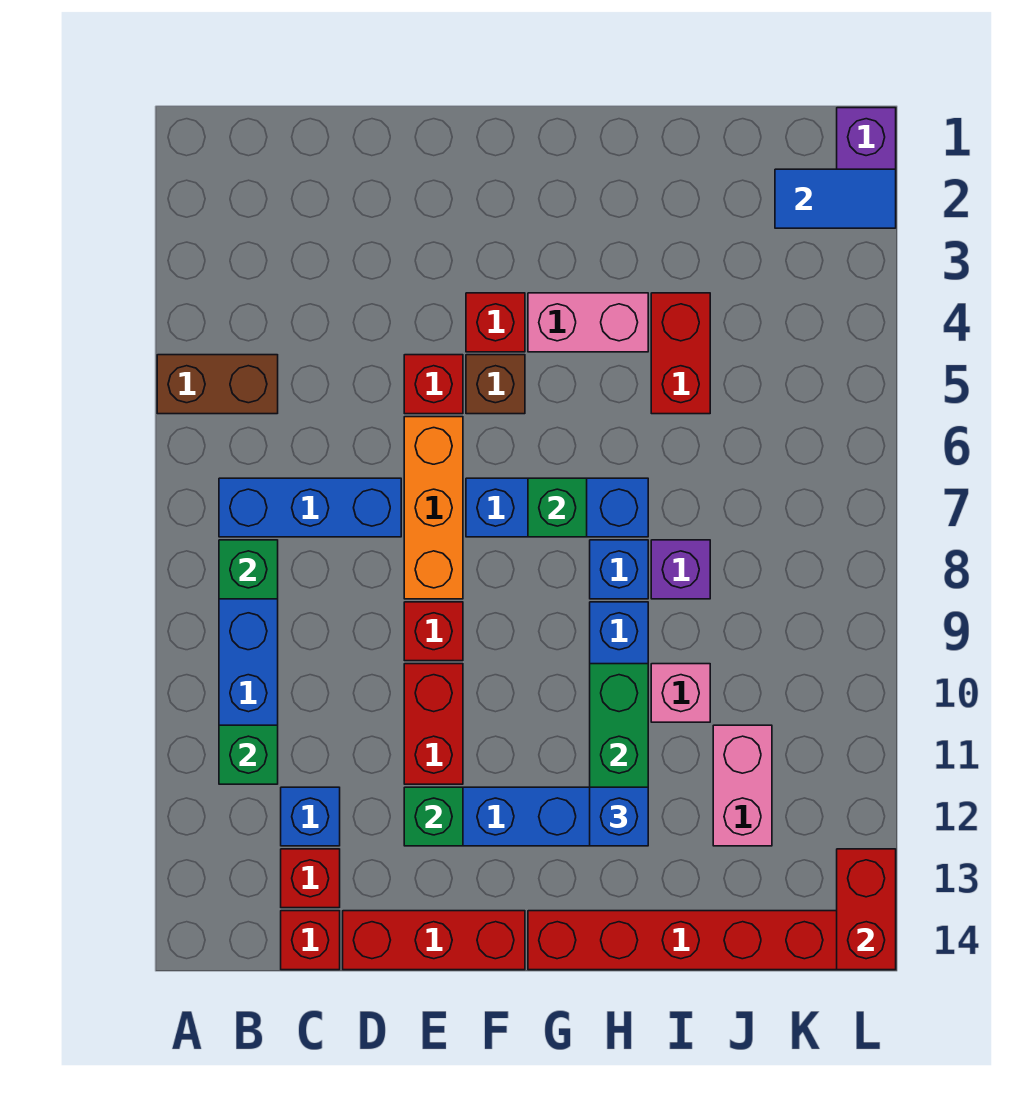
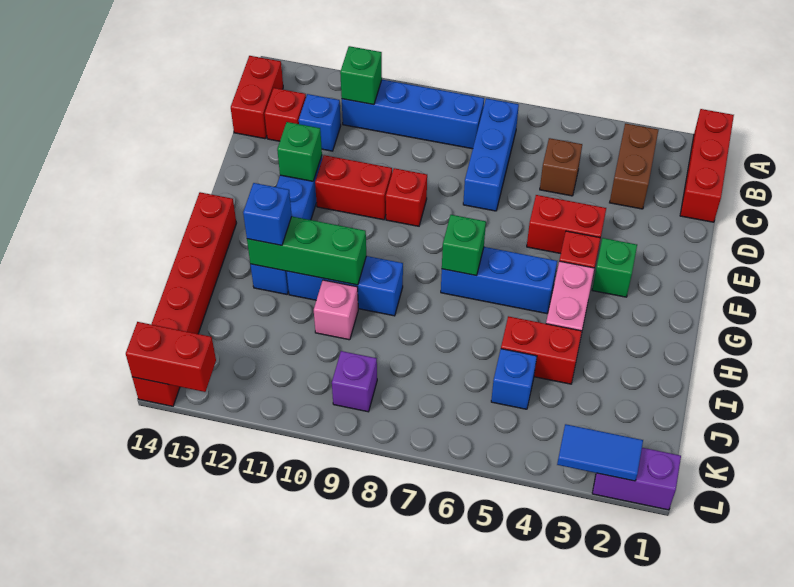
brown 1x2 brick [157,355,278,414] -> brown 1x2 brick moved to [610,123,658,209]
green 1x1 brick [219,540,278,599] -> green 1x1 brick moved to [592,238,637,297]
red 1x1 brick [281,911,340,970] -> red 1x2 brick [231,56,283,139]
red 1x3 brick [343,911,525,970] -> red 1x3 brick moved to [680,109,734,222]
red 1x1 brick [404,355,463,414] -> red 1x2 brick [527,195,606,254]
orange 1x3 brick [404,417,463,599] -> none
brown 1x1 brick [466,355,525,414] -> brown 1x1 brick moved to [540,138,582,196]
blue 1x3 brick [466,478,648,537] -> blue 1x3 brick turned to [441,247,557,314]
blue 1x1 brick [590,540,648,599] -> blue 1x1 brick moved to [491,349,537,409]
purple 1x1 brick [651,540,710,599] -> purple 1x1 brick moved to [332,351,377,412]
pink 1x2 brick [713,725,772,846] -> none
blue 1x2 tile [775,169,896,228] -> blue 1x2 tile turned to [557,424,643,481]

